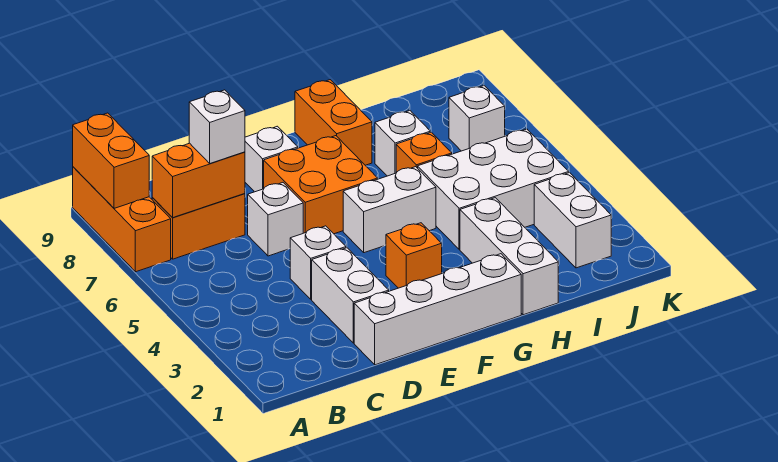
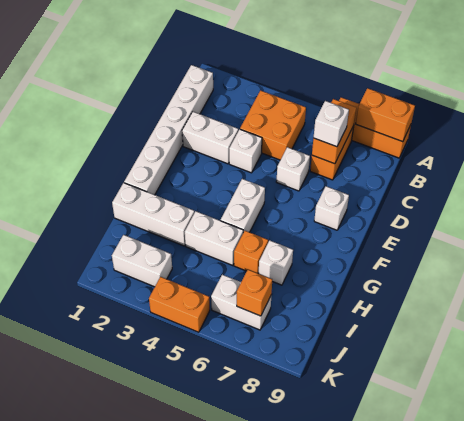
white 1x4 brick [354,254,521,365] -> white 1x6 brick [124,65,213,195]
orange 2x2 brick [264,136,378,234] -> orange 2x2 brick moved to [240,90,306,160]
orange 1x1 brick [386,223,442,288] -> orange 1x1 brick moved to [237,270,272,316]
orange 1x2 brick [295,80,372,165] -> orange 1x2 brick moved to [149,277,210,332]
white 2x3 brick [418,129,569,249] -> white 1x2 brick [185,211,243,265]
white 1x1 brick [449,86,505,151] -> white 1x2 brick [211,275,271,330]

